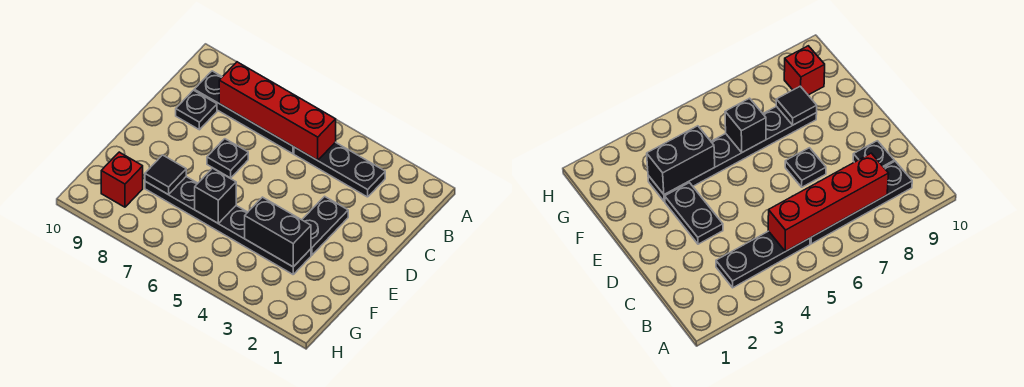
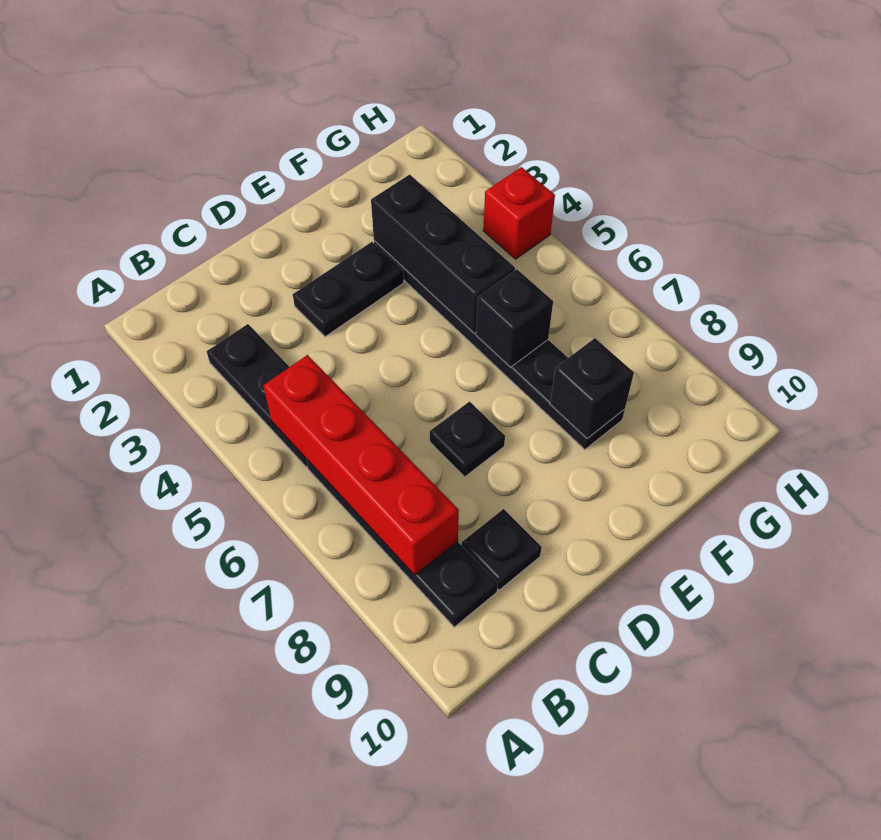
black 1x2 brick [245,197,311,267] -> black 1x3 brick [371,174,515,333]
black 1x1 tile [145,155,186,194] -> black 1x1 brick [550,338,634,438]
red 1x1 brick [101,152,143,207] -> red 1x1 brick moved to [483,167,555,259]

